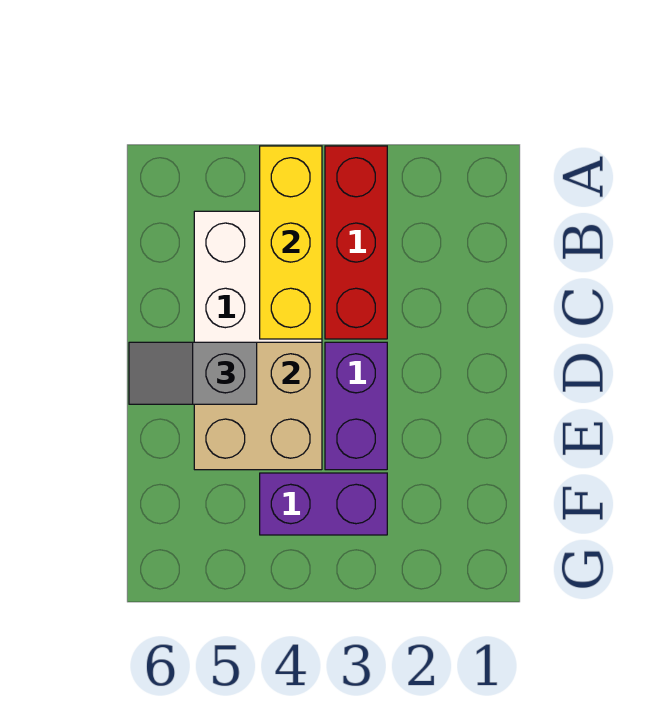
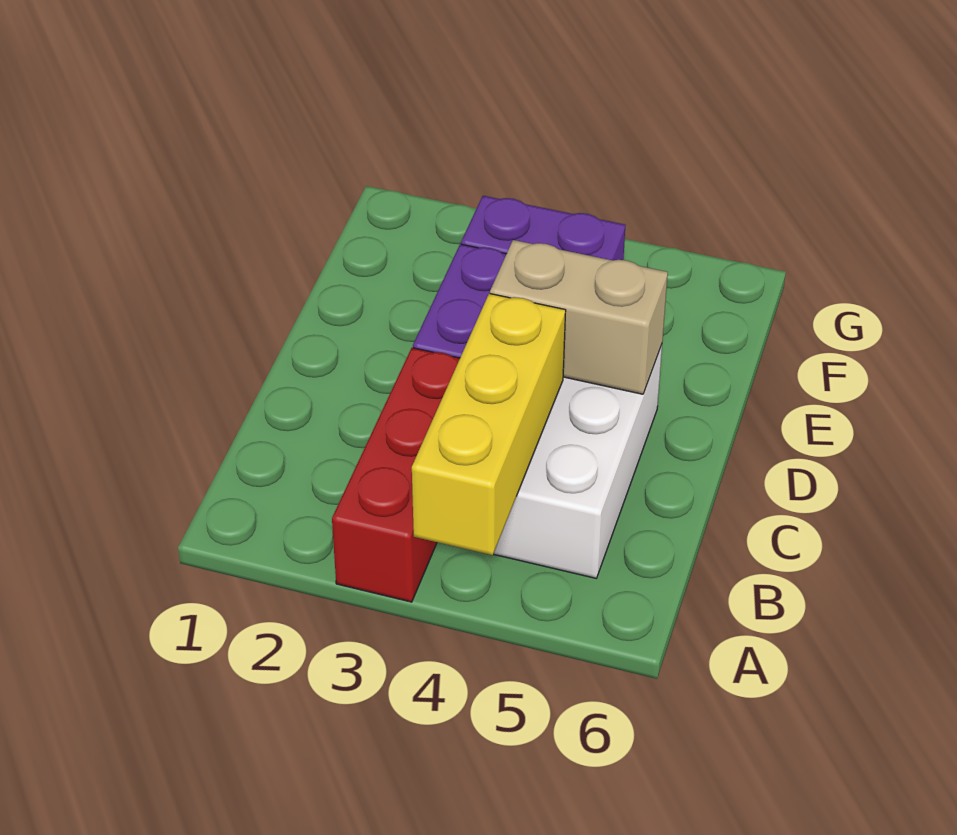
tan 2x2 brick [194,342,322,470] -> tan 1x2 brick [490,240,668,394]
grey 1x2 slope [129,342,257,404] -> none

